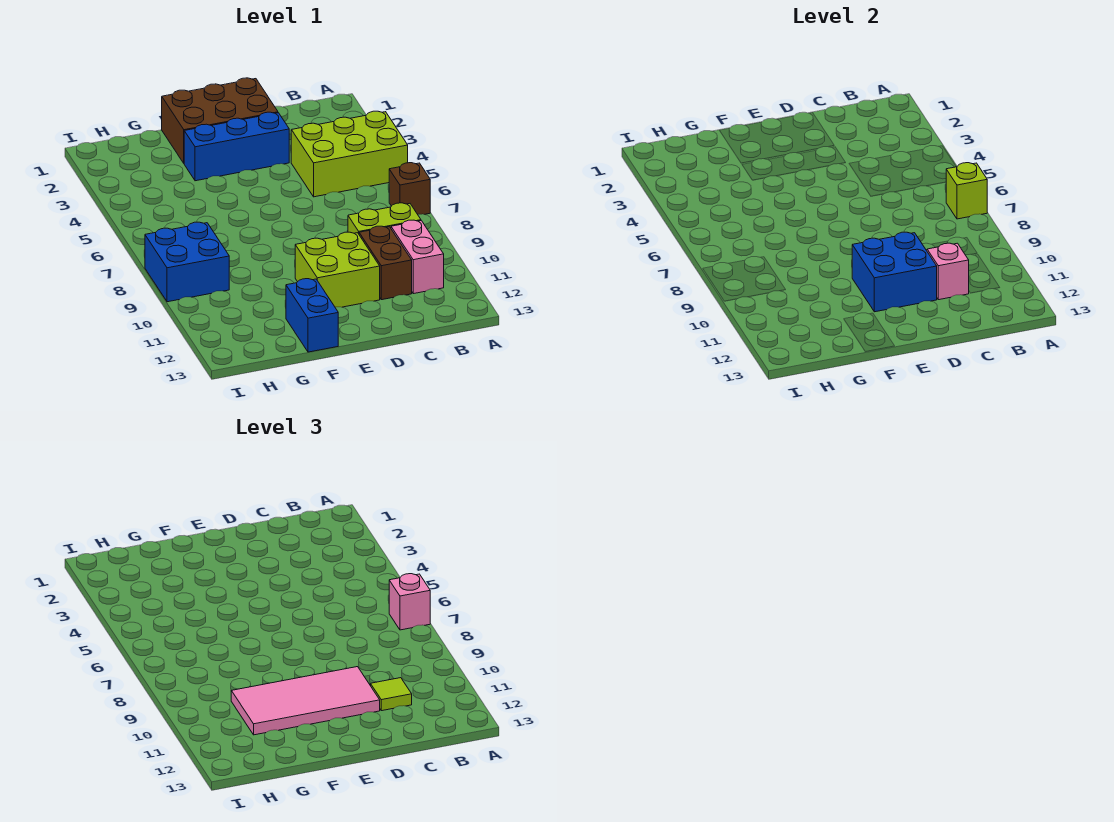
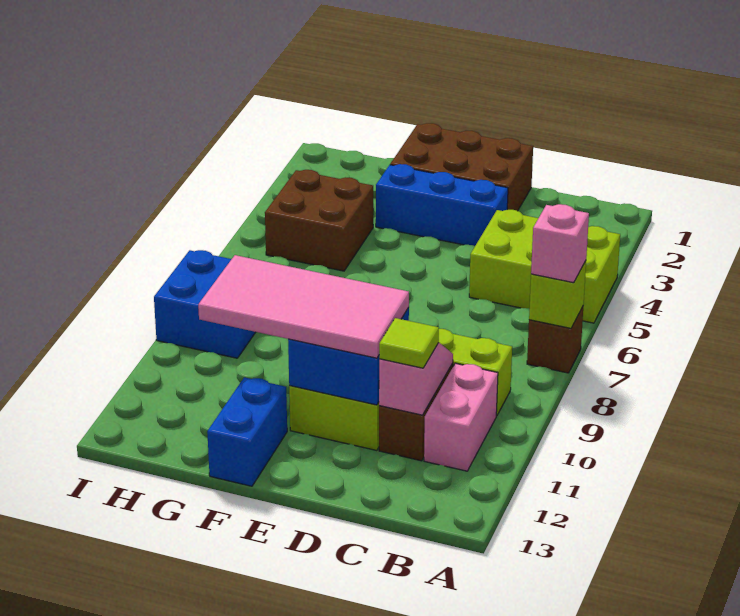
none -> brown 2x2 brick [265,170,373,271]

